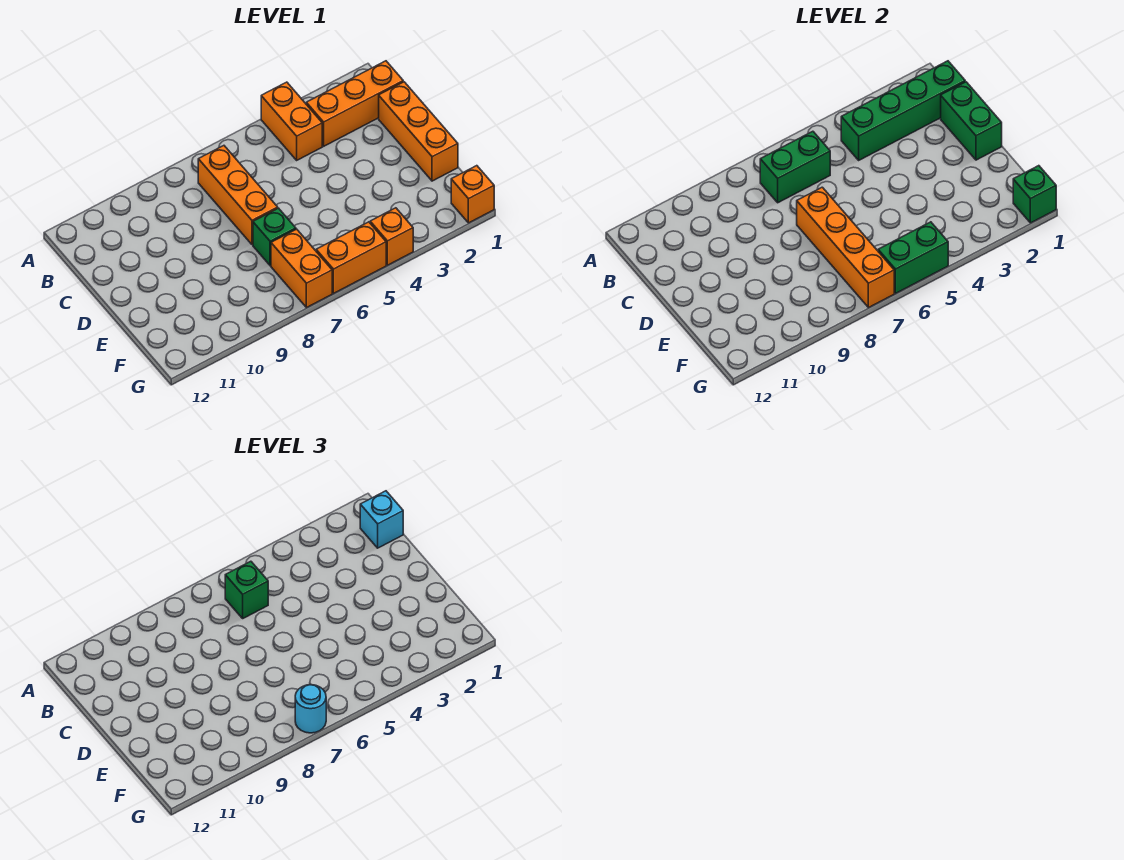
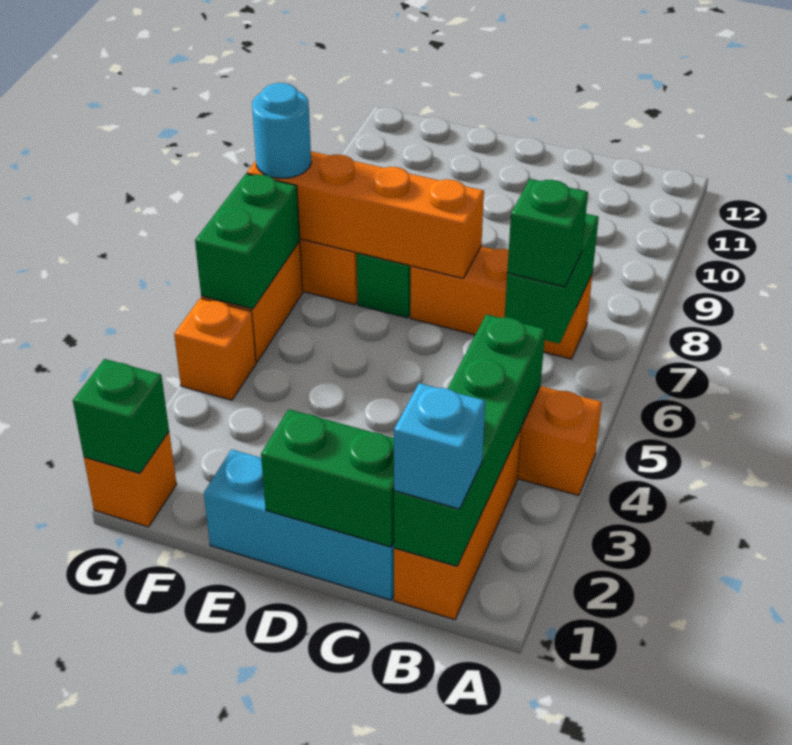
orange 1x3 brick [379,82,458,181] -> cyan 1x3 brick [204,449,394,600]

